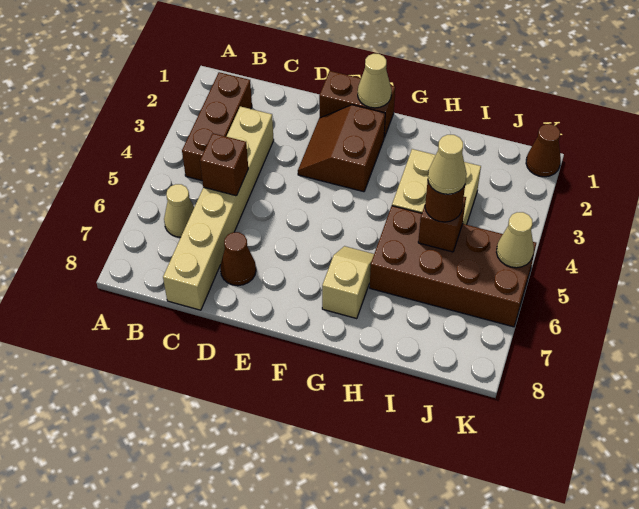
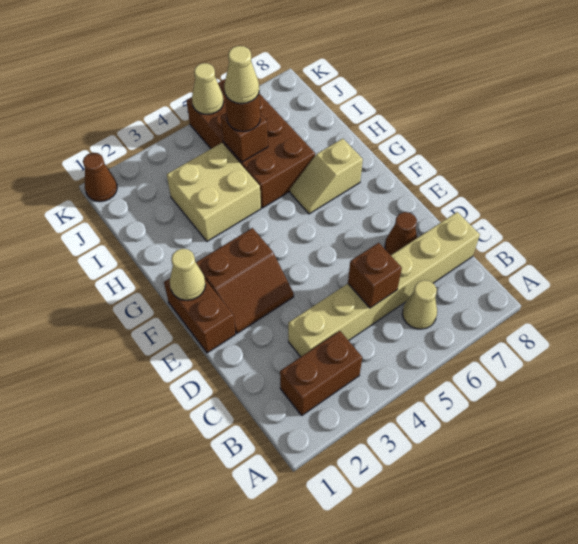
brown 1x3 brick [182,72,252,180] -> brown 1x2 brick [280,331,362,415]

